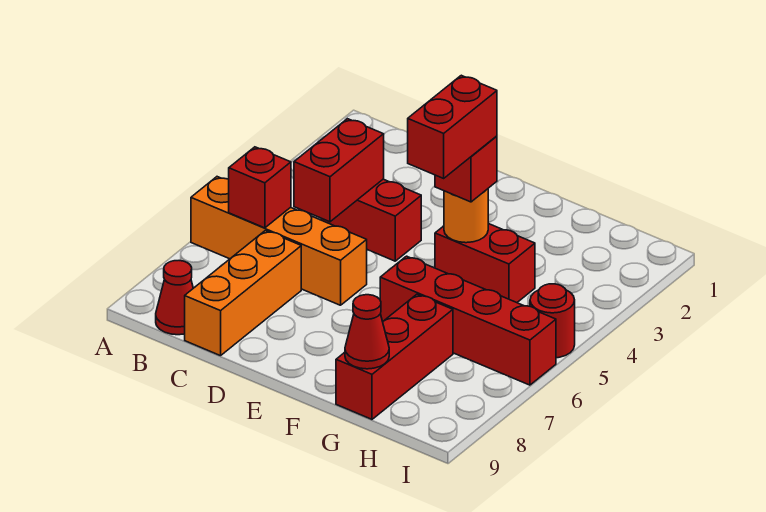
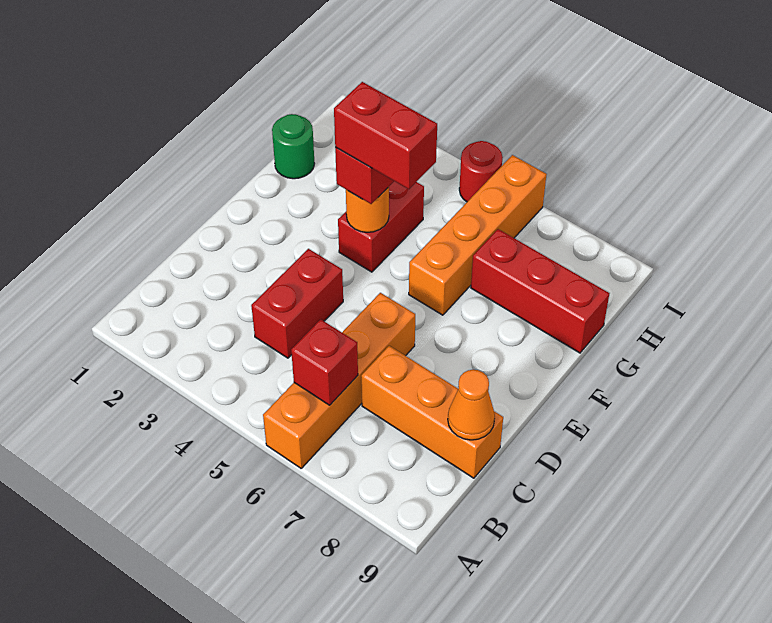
red 1x1 cone [156,261,193,335] -> none
red 1x2 brick [294,119,384,222] -> none
none -> orange 1x1 cone [448,370,495,440]
red 1x4 brick [380,256,556,385] -> orange 1x4 brick [409,155,547,315]
none -> green 1x1 round brick [272,114,315,179]
red 1x1 cone [345,295,389,369] -> none

